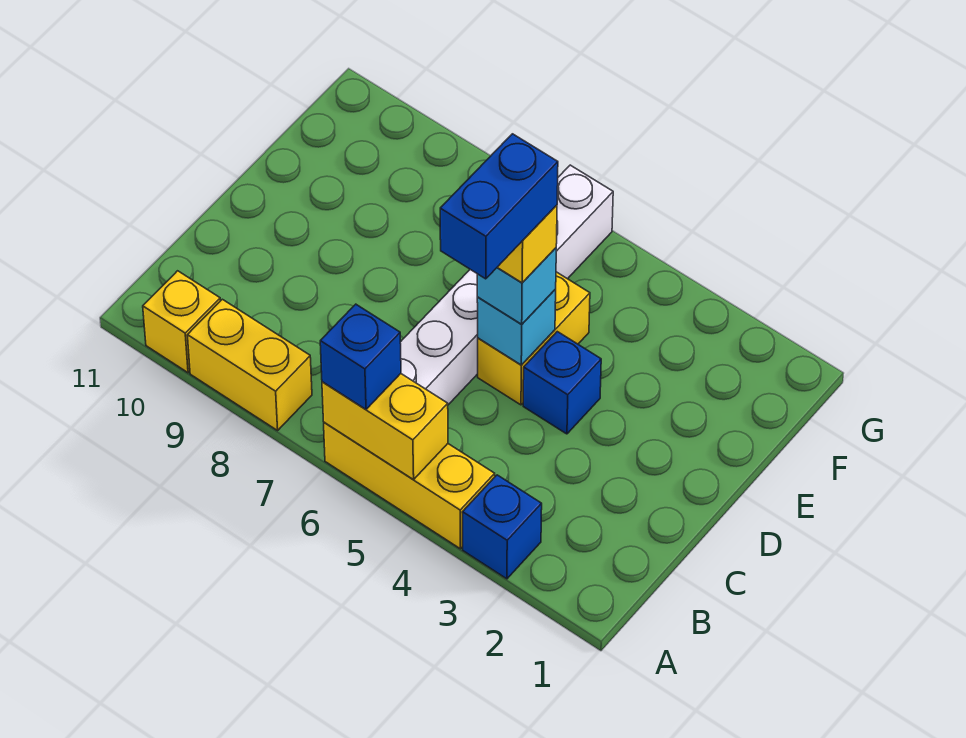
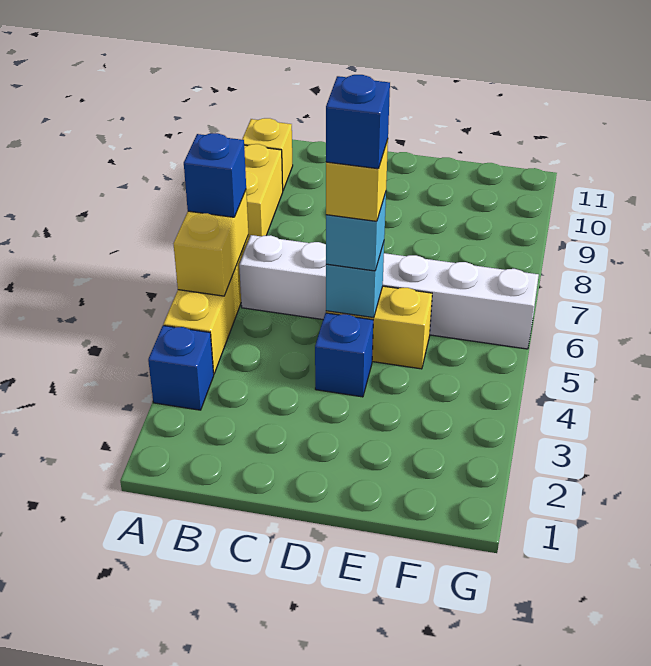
blue 1x2 brick [440,134,558,279] -> blue 1x1 brick [326,75,390,169]

